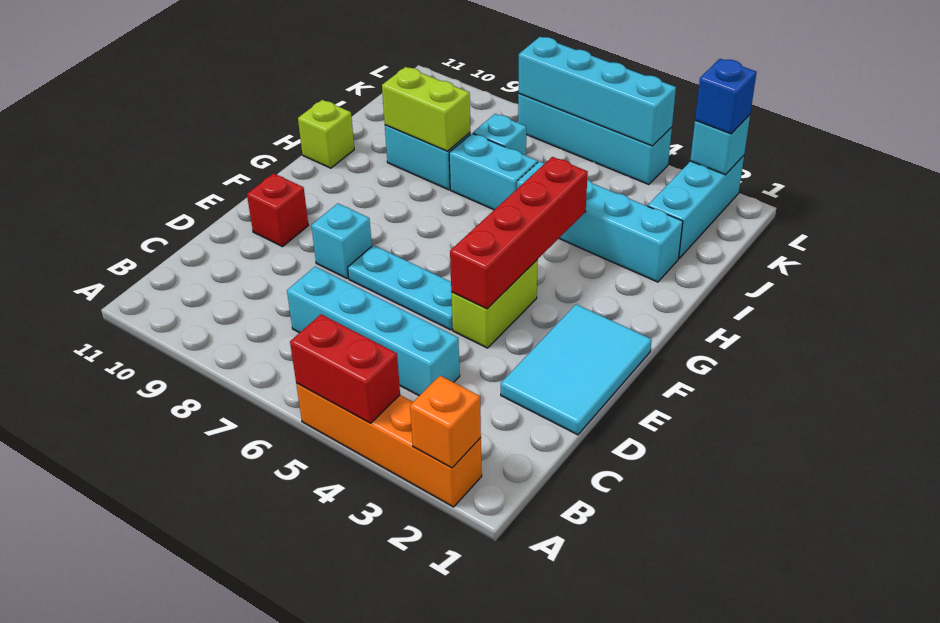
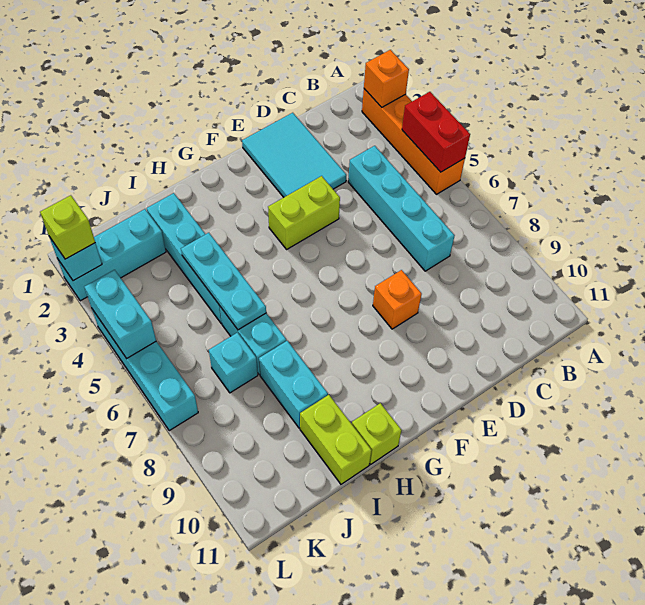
cyan 2x3 tile [501,304,652,435] -> cyan 2x3 tile turned to [242,113,346,197]
red 1x4 brick [450,157,588,309] -> none
cyan 1x3 plate [348,245,453,330] -> cyan 1x3 plate moved to [181,233,266,330]
cyan 1x1 brick [311,203,372,278] -> orange 1x1 brick [373,270,422,329]
red 1x1 brick [247,173,308,247] -> none
lime 1x2 brick [382,67,470,151] -> lime 1x2 brick moved to [300,395,372,484]
blue 1x1 brick [695,59,757,134] -> lime 1x1 brick [40,195,95,259]
cyan 1x4 brick [519,37,676,146] -> cyan 1x2 brick [85,270,156,358]

